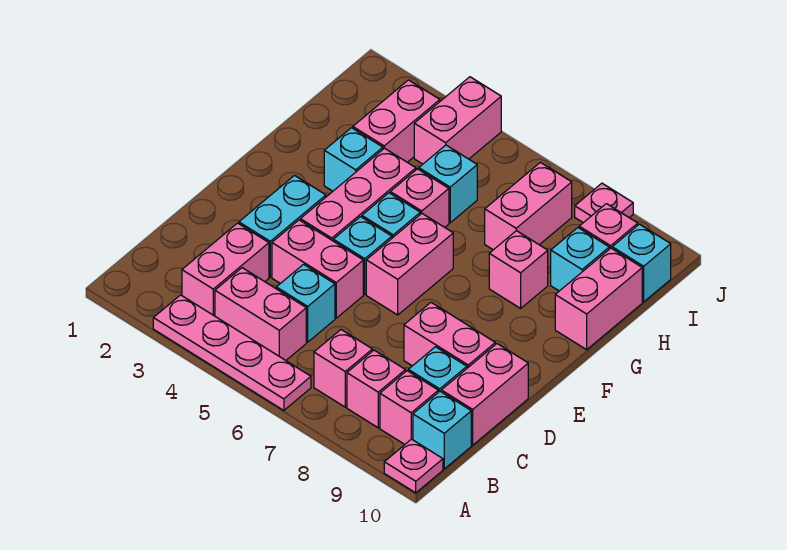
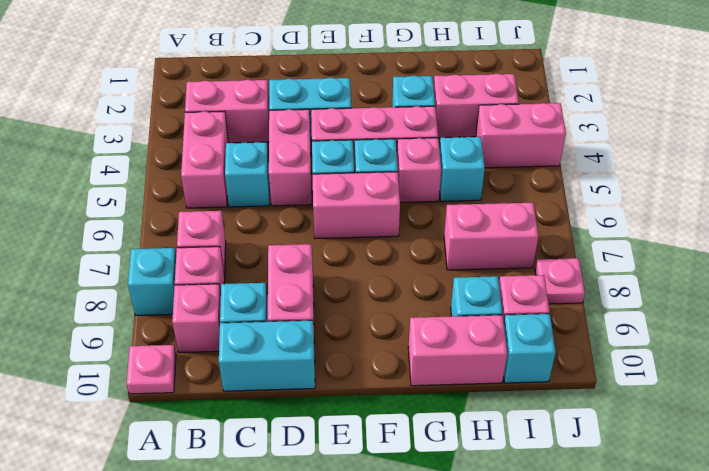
pink 1x4 plate [153,295,311,410] -> none
cyan 1x1 brick [413,391,471,469] -> cyan 1x1 brick moved to [128,248,176,315]
pink 1x2 brick [441,344,528,445] -> cyan 1x2 brick [219,320,315,391]
pink 1x1 brick [489,231,548,308] -> none

